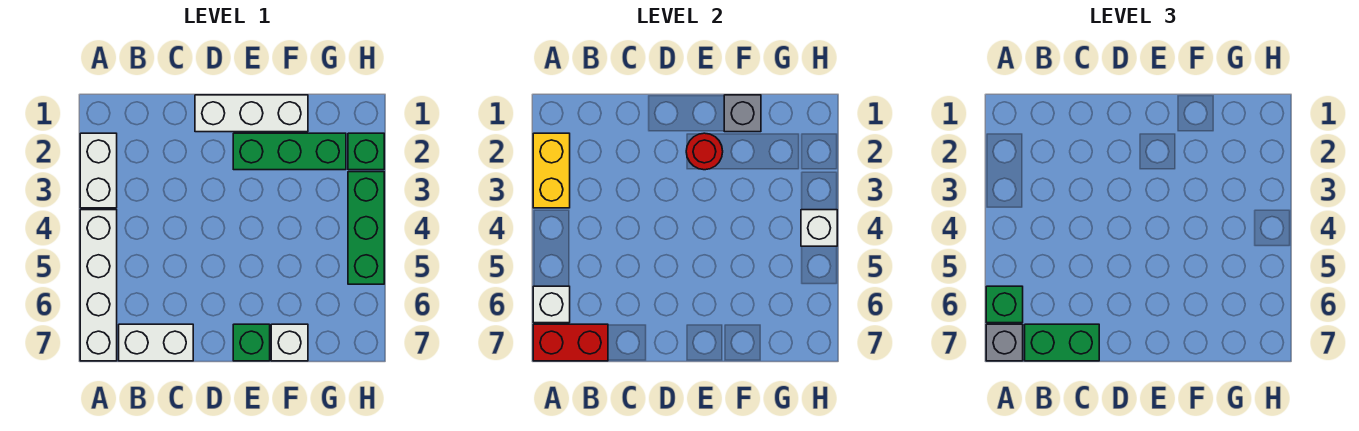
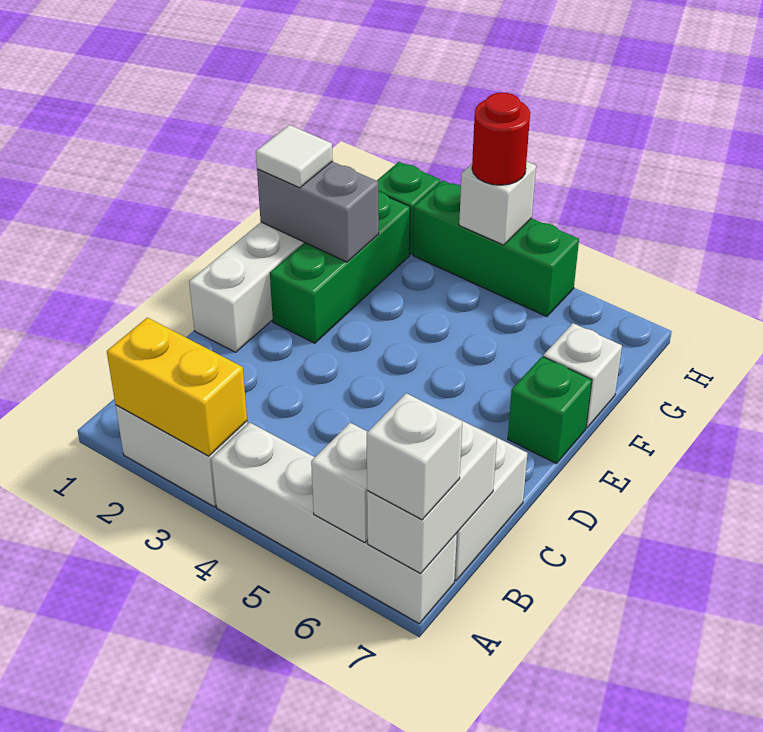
green 1x1 brick [986,286,1023,323] -> none
red 1x2 brick [533,324,608,361] -> white 1x2 brick [367,411,497,573]
grey 1x1 brick [986,324,1023,361] -> white 1x1 brick [367,393,462,520]
green 1x2 brick [1025,324,1099,361] -> none
red 1x1 round brick [686,133,723,170] -> red 1x1 round brick moved to [472,93,530,185]
grey 1x1 brick [724,95,761,132] -> grey 1x2 brick [257,162,379,262]
none -> white 1x1 tile [256,125,333,188]

